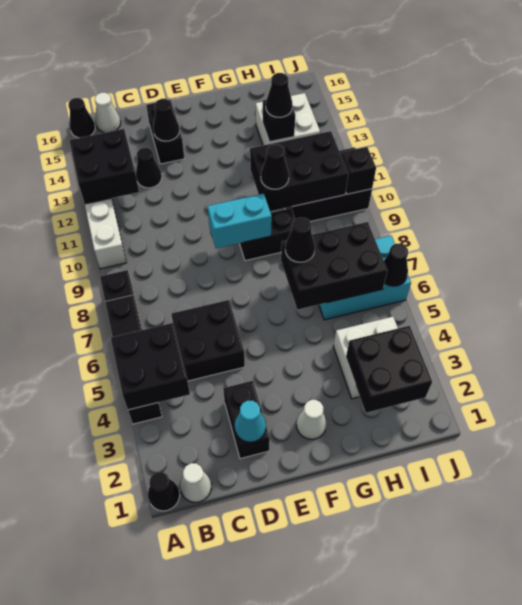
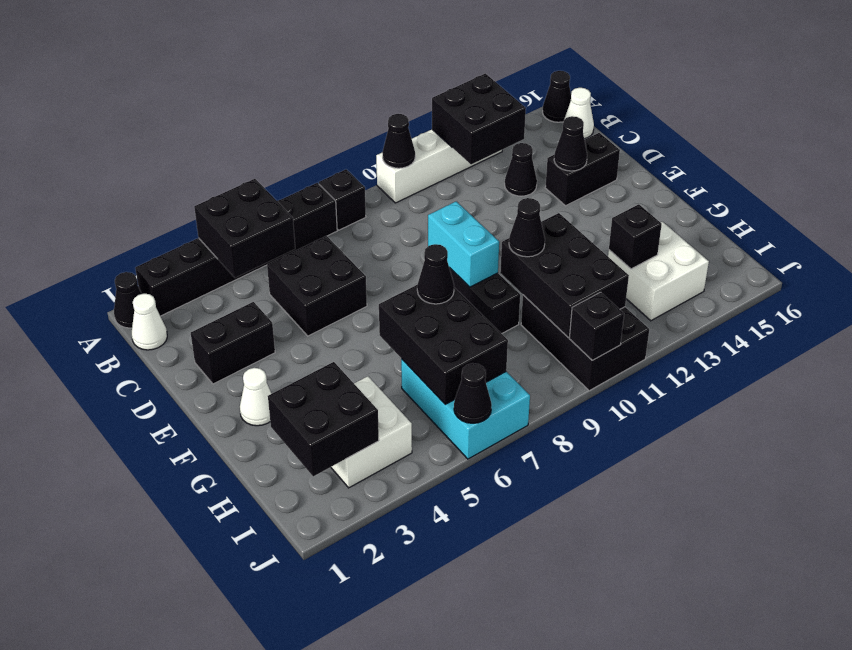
black 1x4 brick [105,295,162,424] -> black 1x6 brick [135,183,337,316]
cyan 1x1 cone [235,401,266,442] -> none
black 1x1 cone [266,73,292,117] -> black 1x1 cone moved to [382,114,415,168]

